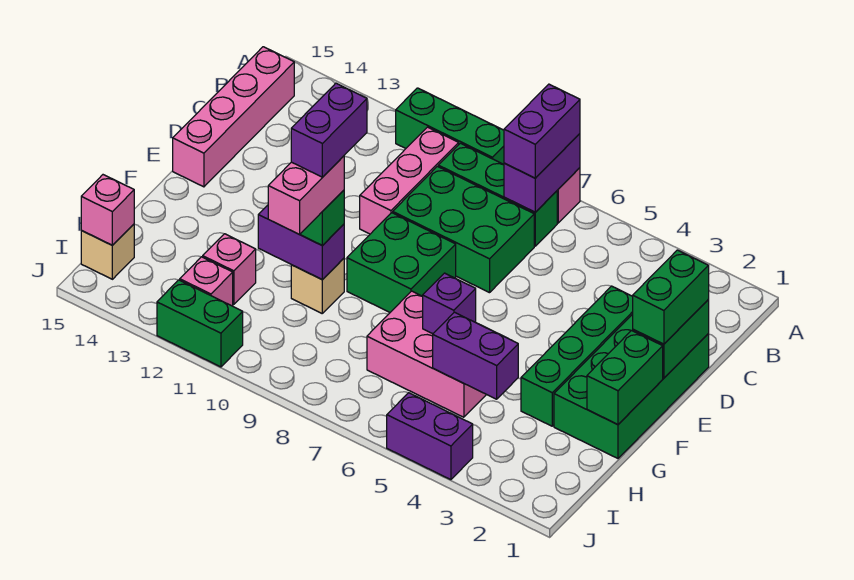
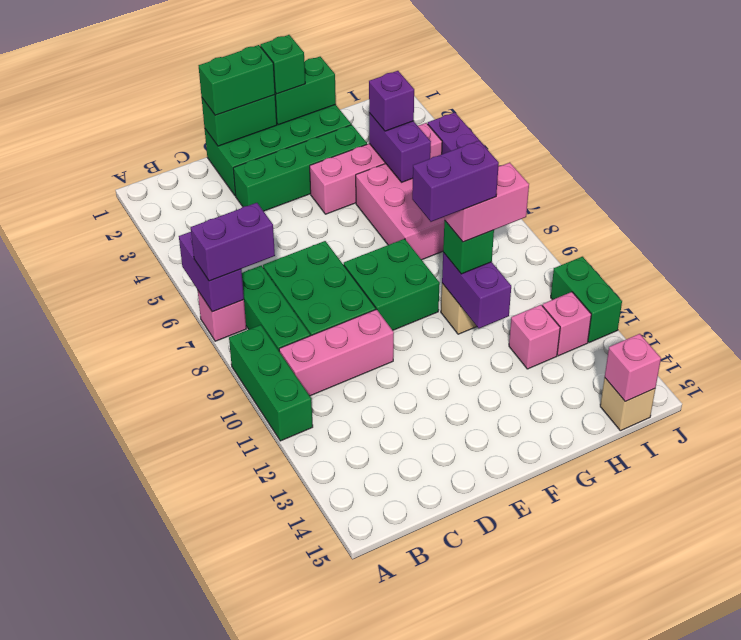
purple 1x2 brick [504,134,580,212] -> purple 1x2 brick turned to [179,232,244,312]
pink 1x4 brick [173,47,294,187] -> pink 1x4 brick moved to [310,123,442,214]
none -> green 1x1 brick [260,35,305,94]
purple 1x1 brick [422,273,476,334] -> purple 1x1 brick moved to [369,71,414,131]

